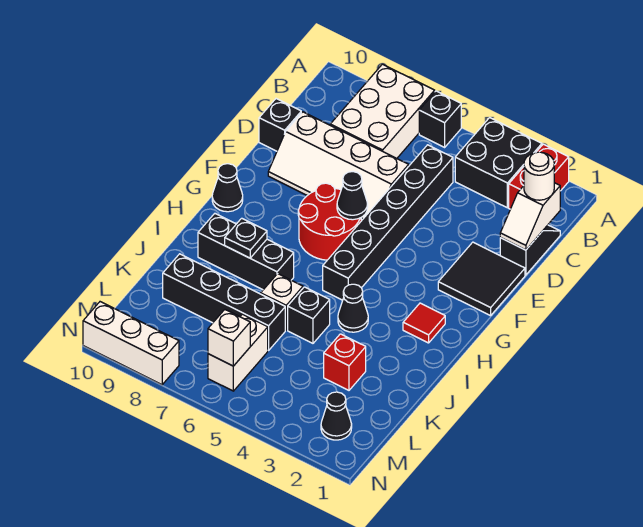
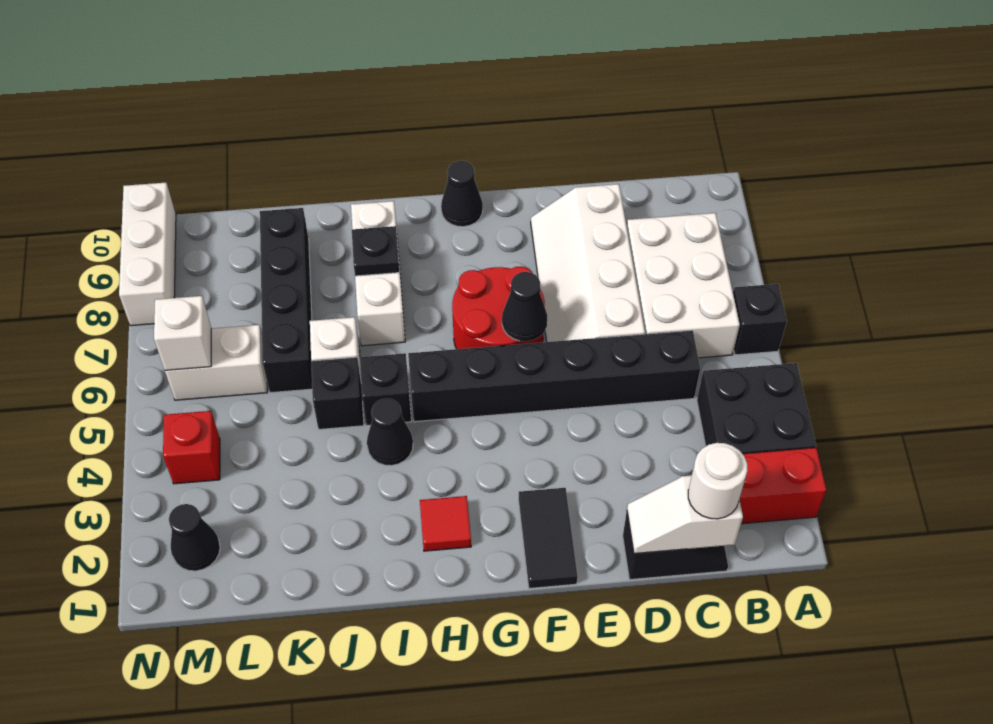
white 2x3 brick [330,64,435,158] -> white 2x3 brick turned to [627,213,740,358]
black 1x1 brick [259,99,301,151] -> black 1x1 brick moved to [360,353,411,426]
black 2x2 tile [438,242,525,316] -> black 1x2 tile [519,488,578,588]
black 1x3 brick [198,214,294,290] -> white 1x3 brick [351,201,405,346]
red 1x1 brick [324,334,366,390] -> red 1x1 brick moved to [163,411,220,484]

